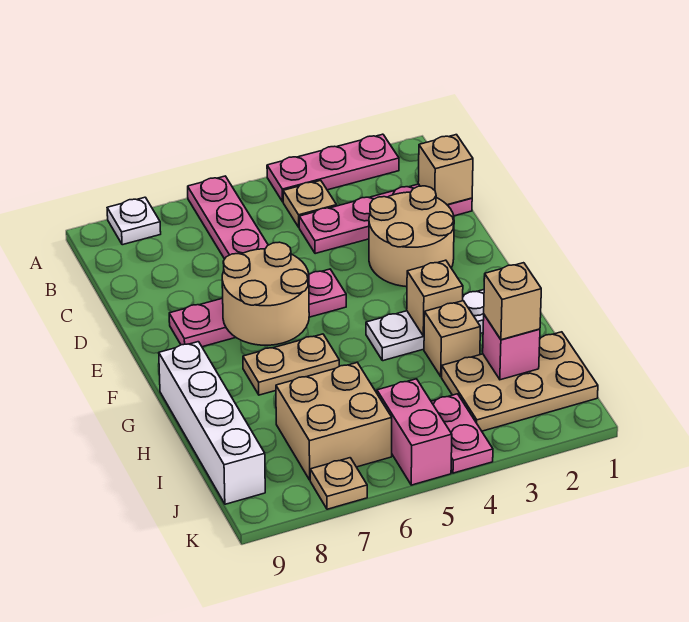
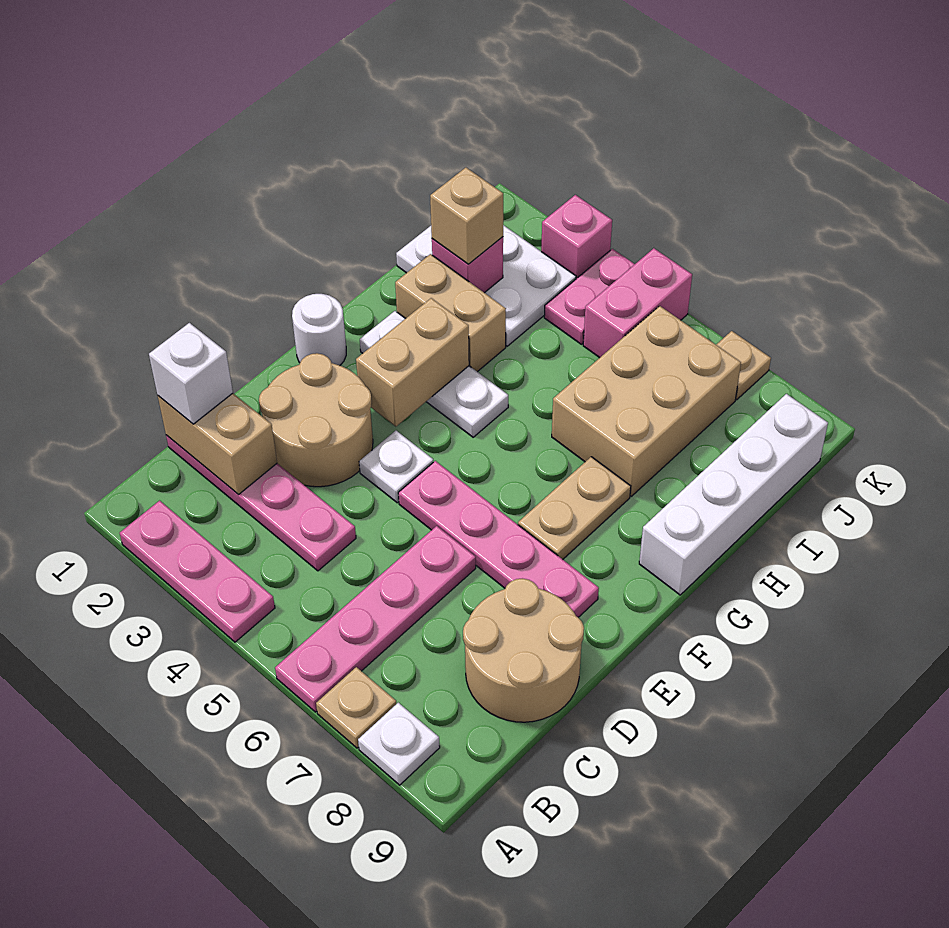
tan 1x1 plate [283,180,337,227] -> tan 1x1 plate moved to [316,667,396,748]
tan 1x1 brick [418,135,473,205] -> tan 1x2 brick [158,393,277,495]
none -> white 1x1 brick [149,323,233,424]
none -> white 1x1 plate [359,431,433,503]
tan 2x2 round brick [222,242,309,345] -> tan 2x2 round brick moved to [463,579,584,722]
none -> white 1x1 round brick [292,294,346,365]
tan 1x1 brick [407,260,463,336] -> tan 1x2 brick [356,298,469,427]
tan 1x2 plate [243,334,339,395] -> tan 1x2 plate turned to [518,457,631,559]
tan 1x1 brick [424,301,480,377] -> tan 1x2 brick [395,254,506,372]
tan 2x3 plate [442,332,598,431] -> white 2x3 plate [396,225,576,346]
tan 2x2 brick [276,363,392,480] -> tan 2x3 brick [552,306,741,496]
none -> pink 1x1 brick [541,195,612,279]

